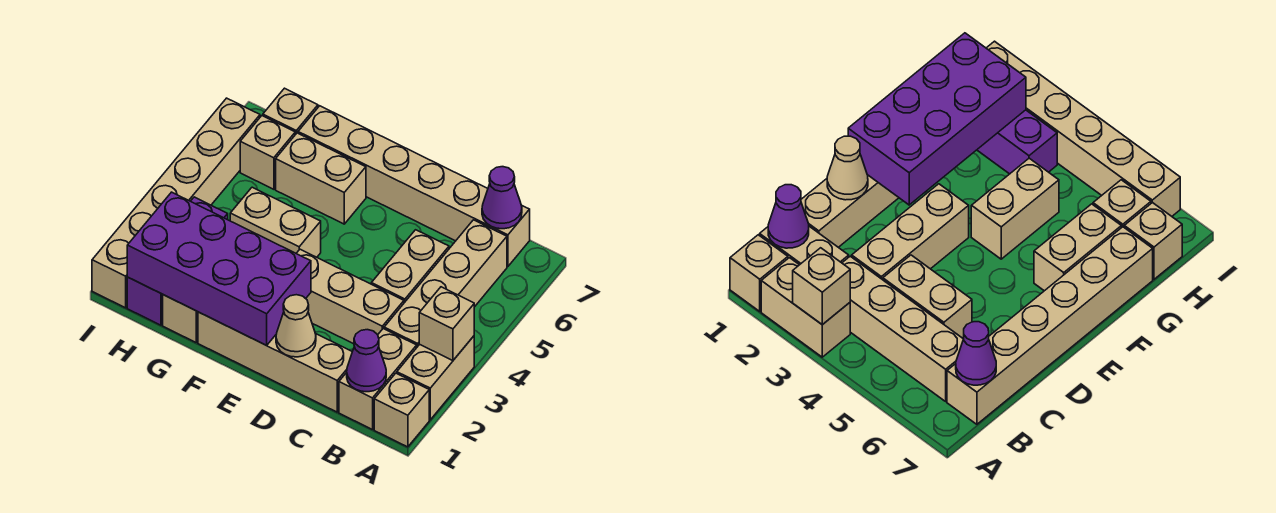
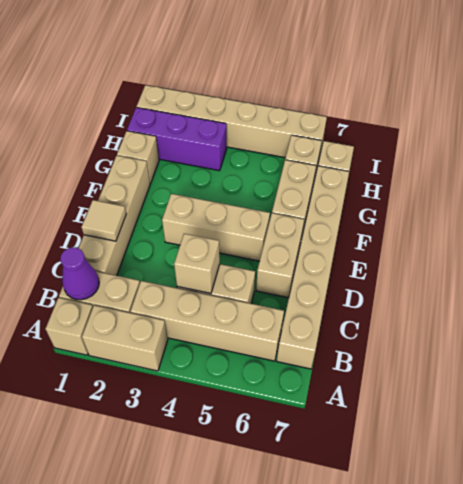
tan 1x1 brick [419,287,474,361] -> tan 1x1 brick moved to [174,234,220,293]
purple 1x1 cone [482,167,522,229] -> none
tan 1x3 brick [296,249,404,344] -> tan 1x3 brick turned to [162,194,270,261]
tan 1x1 cone [276,295,316,357] -> tan 1x1 tile [81,200,126,241]
purple 2x4 brick [127,192,311,345] -> none
tan 1x2 brick [230,187,321,257] -> tan 1x2 brick moved to [256,213,304,298]

